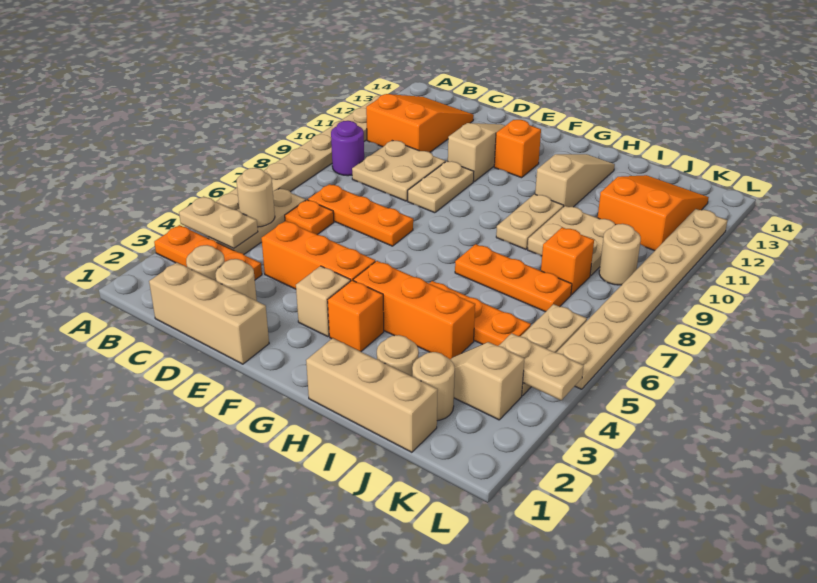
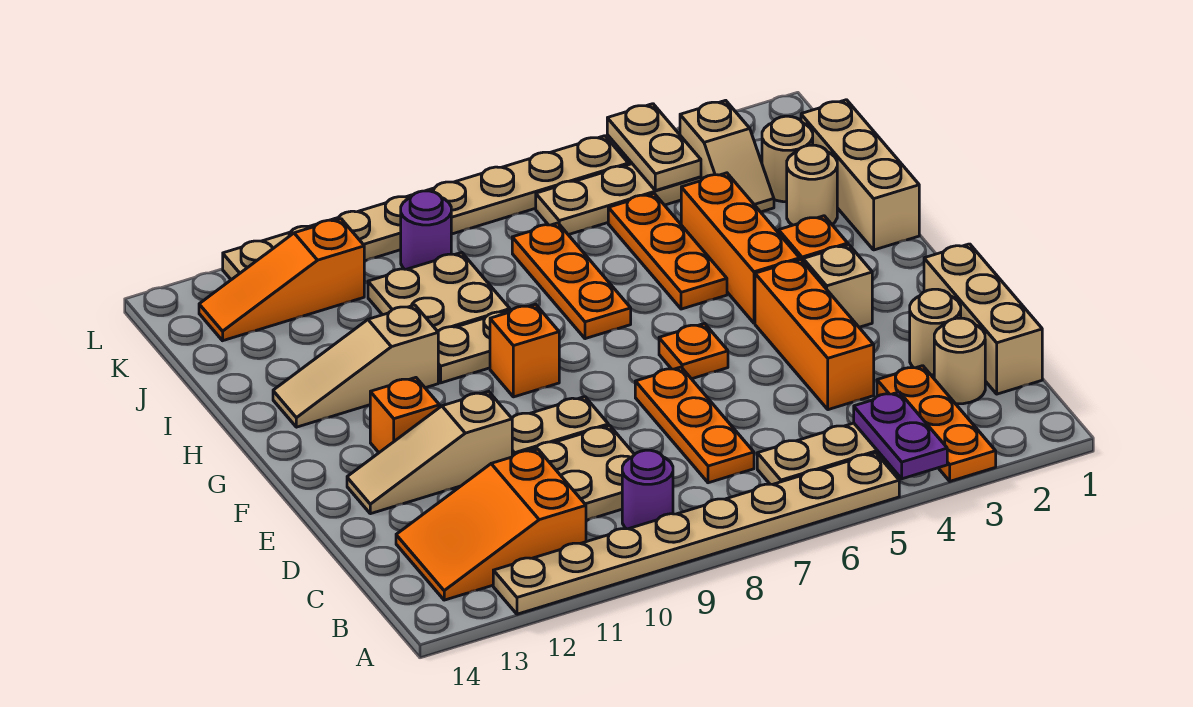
tan 1x2 plate [179,196,258,248] -> purple 1x2 plate [854,392,947,479]
tan 1x1 round brick [237,168,275,227] -> none
orange 1x1 plate [285,200,334,235] -> orange 1x1 plate moved to [659,323,728,379]
orange 1x1 brick [541,227,594,295] -> orange 1x1 brick moved to [490,304,559,397]
orange 2x3 slope [598,175,709,251] -> orange 1x3 slope [199,219,364,341]
tan 1x1 round brick [599,224,641,285] -> purple 1x1 round brick [401,191,451,269]

